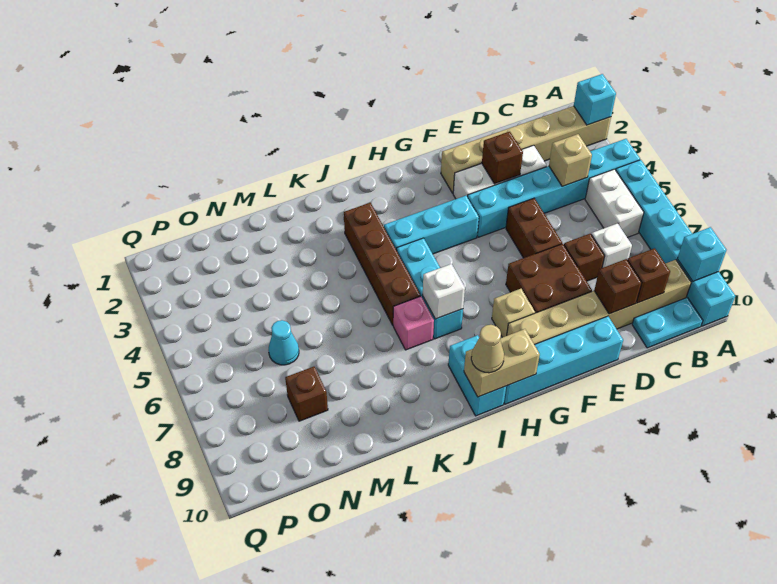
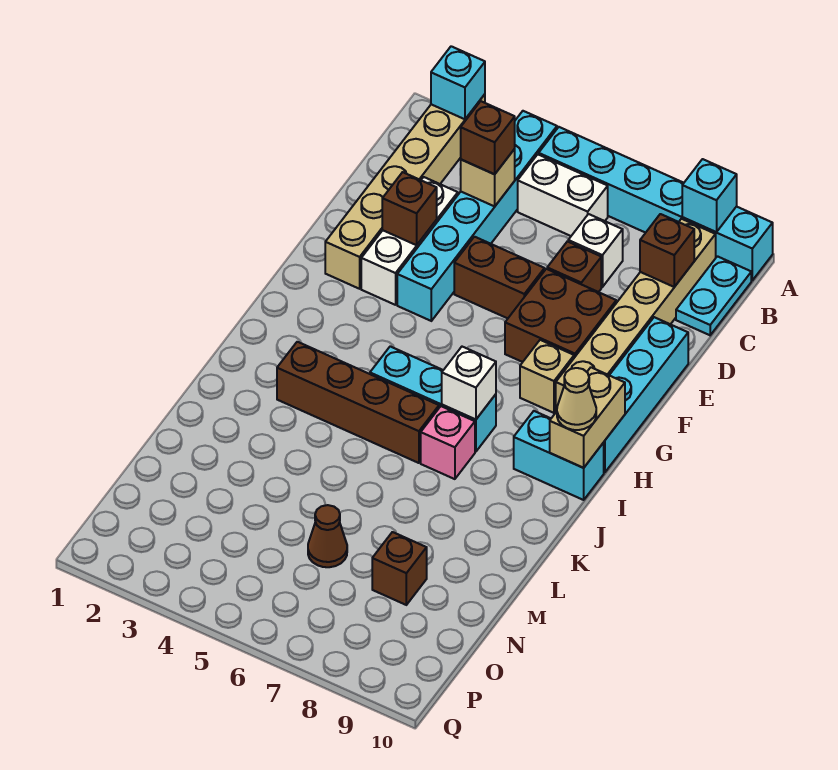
brown 1x1 brick [594,259,642,314] -> brown 1x1 brick moved to [461,101,515,174]
cyan 1x3 brick [384,196,479,254] -> none
cyan 1x1 cone [269,320,299,365] -> brown 1x1 cone [308,505,347,567]

